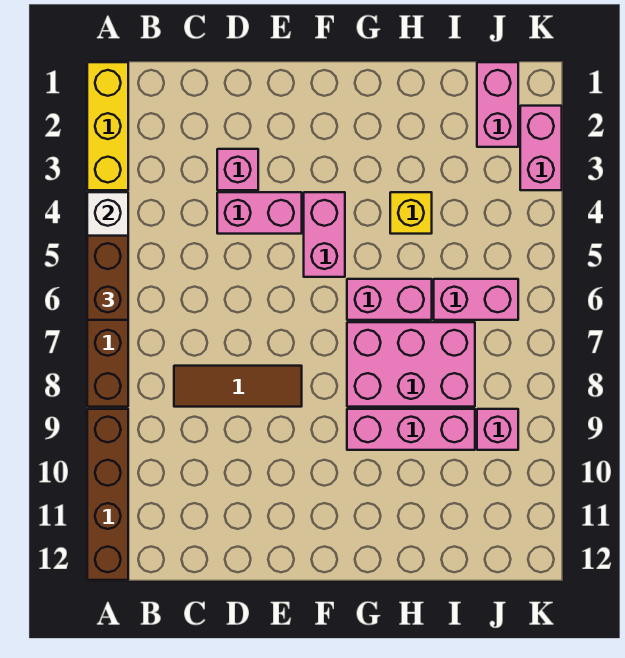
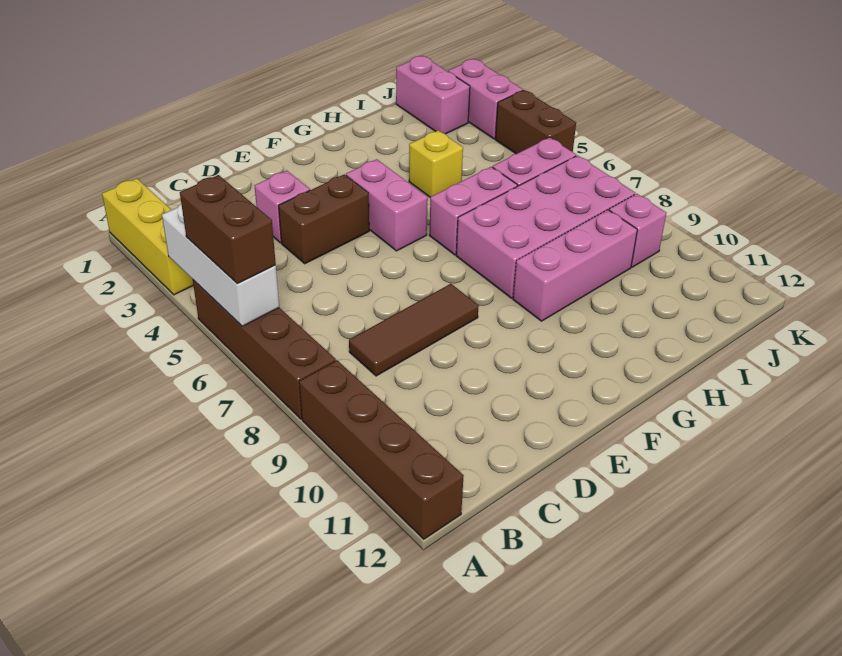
pink 1x2 brick [217,192,302,234] -> brown 1x2 brick [279,174,369,264]
pink 2x3 brick [347,322,475,407] -> pink 2x4 brick [456,155,635,298]
none -> brown 1x2 brick [495,90,576,154]

